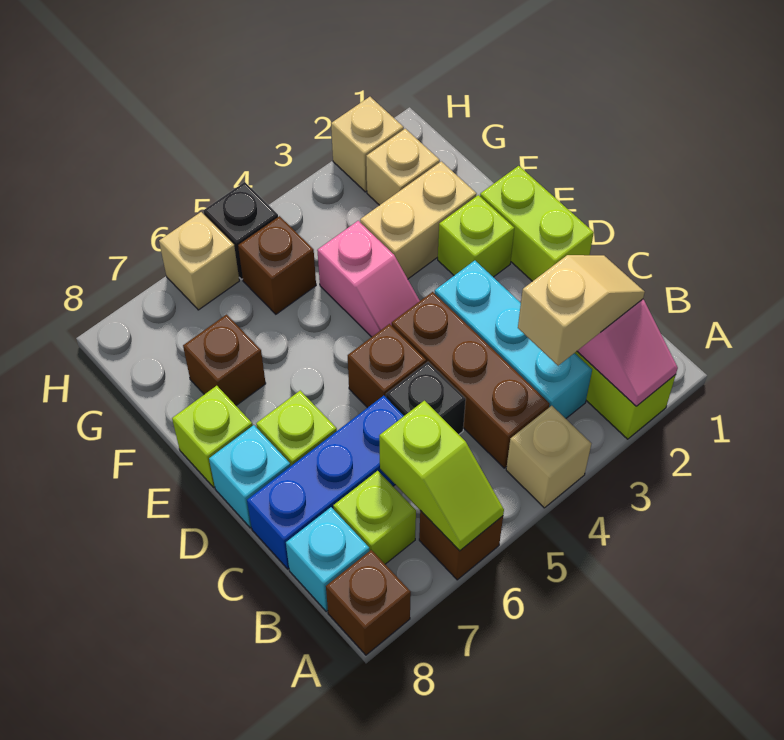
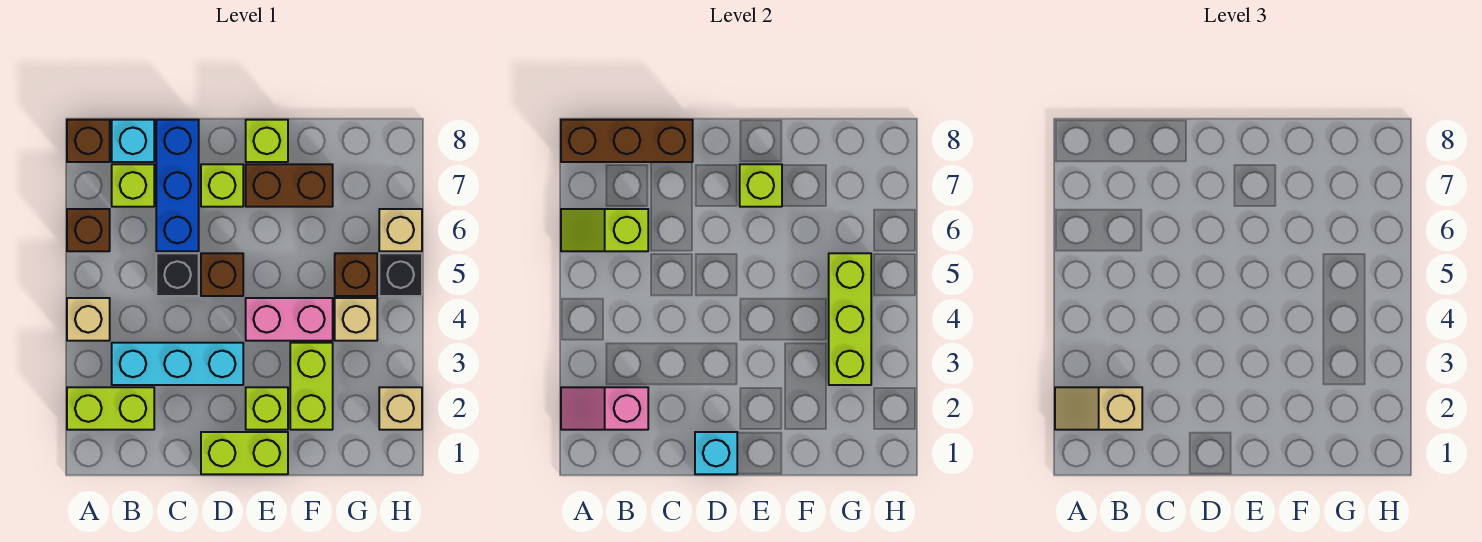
tan 1x2 slope [518,255,645,366] -> tan 1x2 slope turned to [1055,387,1142,430]
brown 1x3 brick [392,292,550,468] -> brown 1x3 brick moved to [561,120,693,162]
cyan 1x1 brick [209,425,290,528] -> cyan 1x1 brick moved to [695,432,737,474]
pink 1x2 slope [317,221,420,337] -> pink 1x2 brick [246,298,333,341]
none -> lime 1x1 brick [740,164,782,207]
tan 1x2 brick [360,161,476,279] -> lime 1x2 brick [290,343,333,430]
brown 1x1 brick [183,315,266,405] -> brown 1x2 brick [246,164,333,207]
tan 1x1 brick [366,129,440,205] -> tan 1x1 brick moved to [335,298,377,341]
none -> lime 1x3 brick [829,253,871,385]

